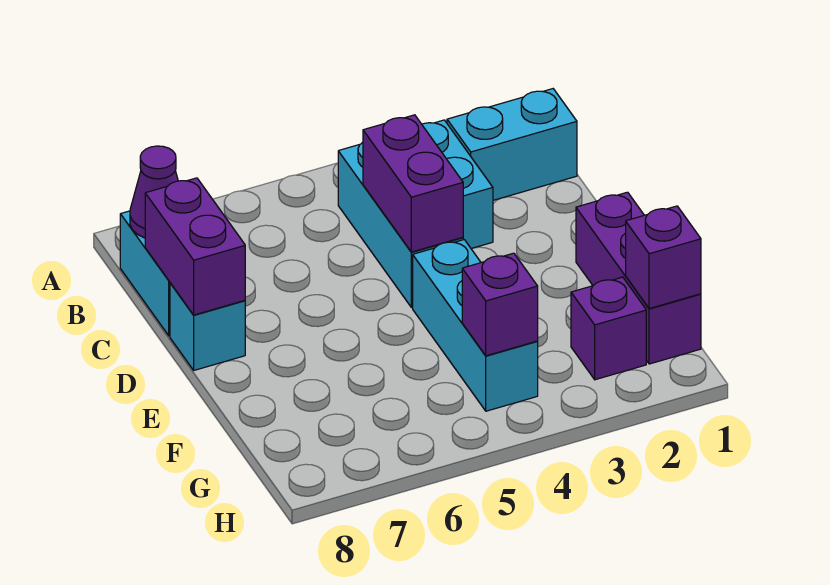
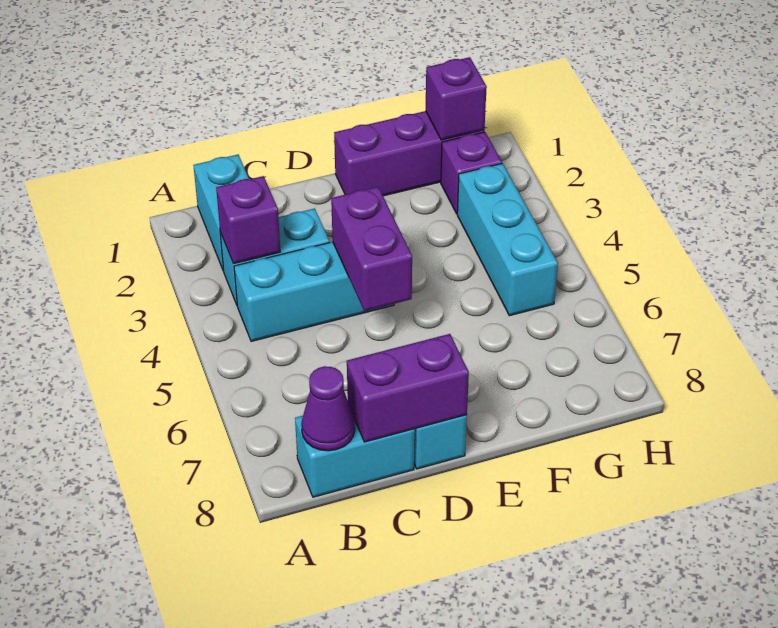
purple 1x2 brick [363,115,463,252] -> purple 1x2 brick turned to [331,187,412,311]
cyan 1x3 brick [413,240,538,411] -> cyan 1x3 brick turned to [457,163,558,316]
purple 1x1 brick [462,253,538,356] -> purple 1x1 brick moved to [216,176,280,264]

